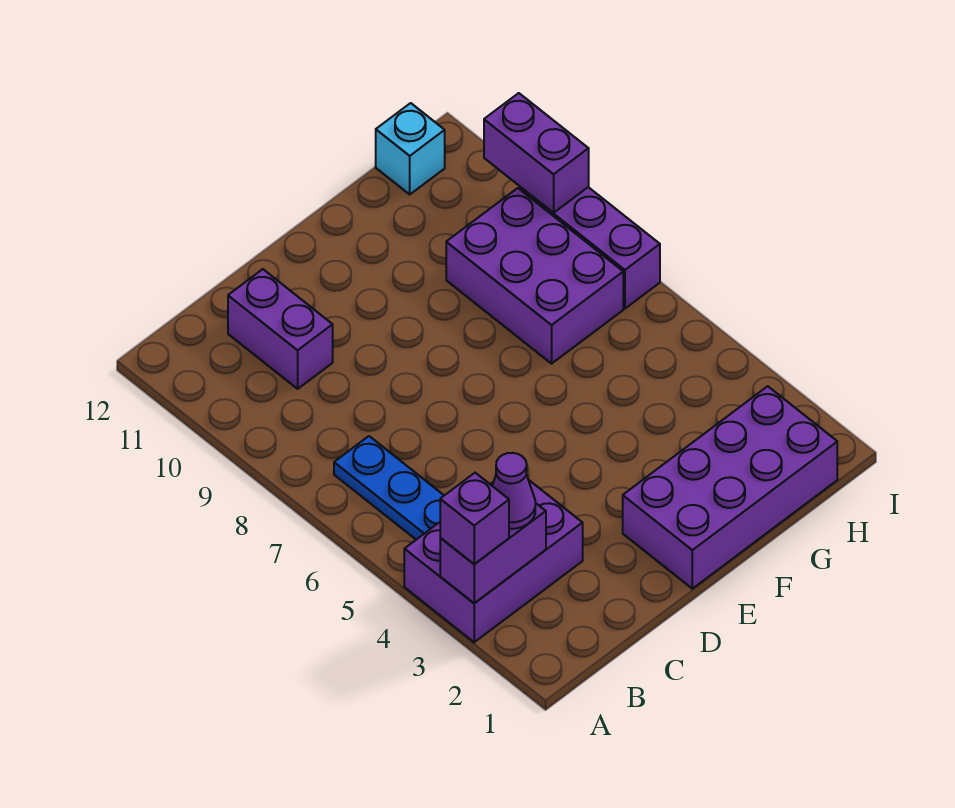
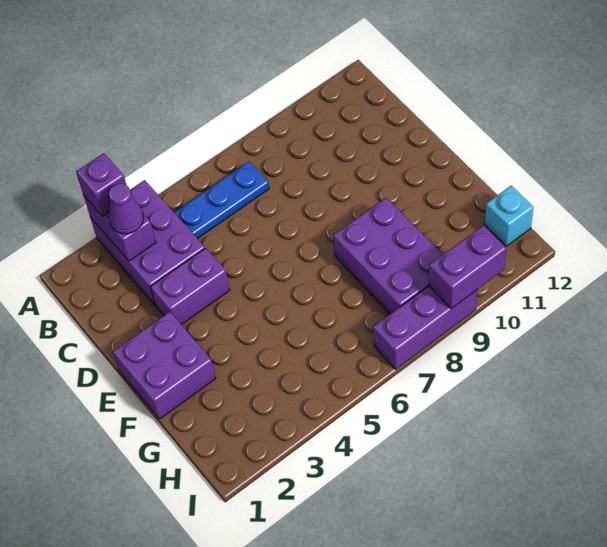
purple 1x2 brick [228,269,333,389] -> purple 1x2 brick moved to [150,248,230,325]
purple 2x4 brick [623,386,837,589] -> purple 2x2 brick [113,312,216,419]
purple 2x3 brick [446,188,623,364] -> purple 2x3 brick turned to [333,198,443,314]

